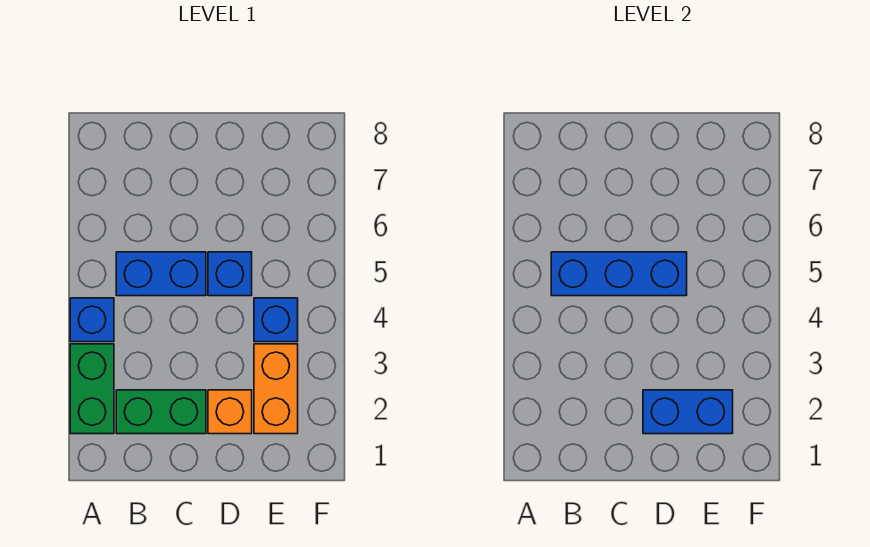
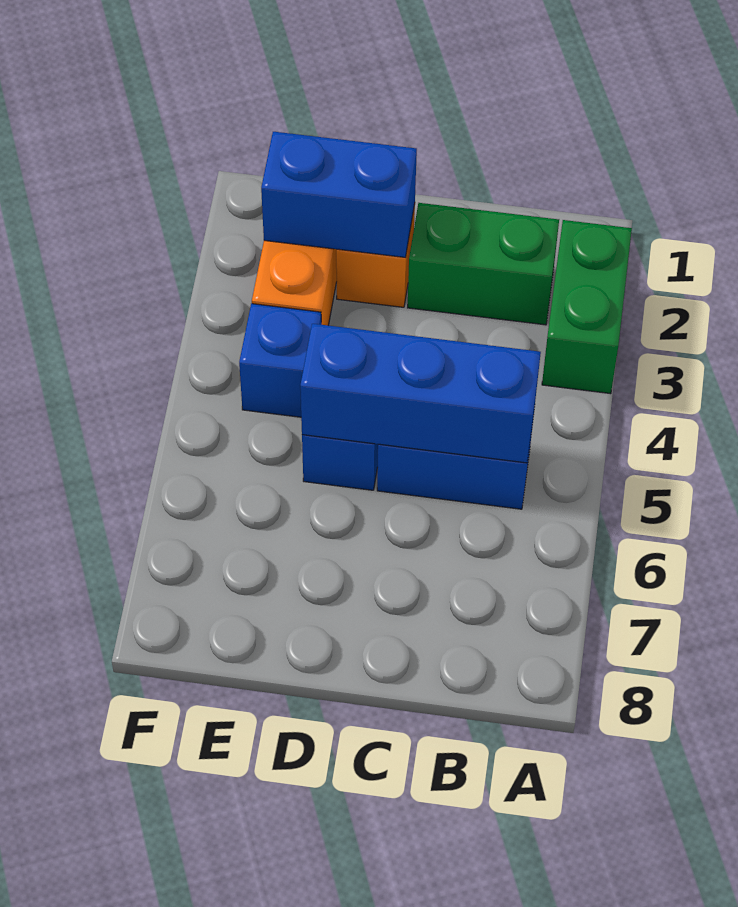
blue 1x1 brick [70,298,114,342] -> none

